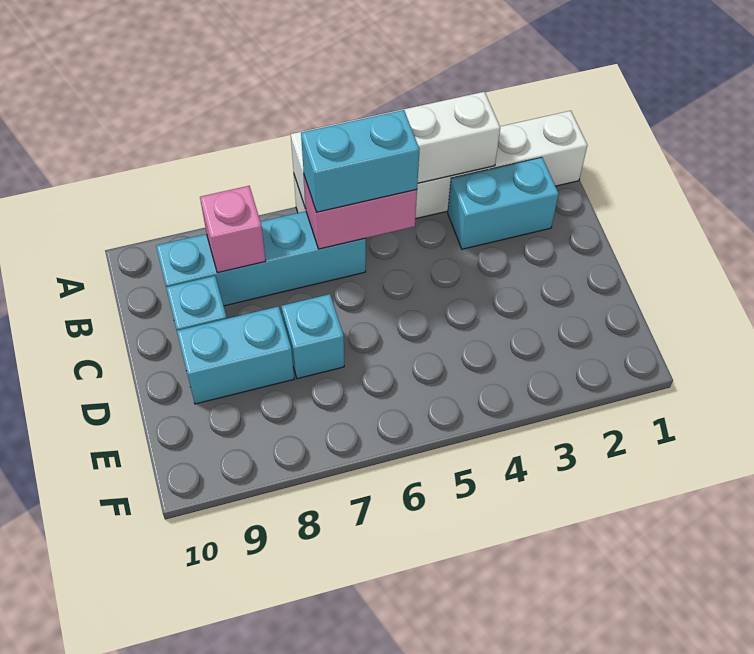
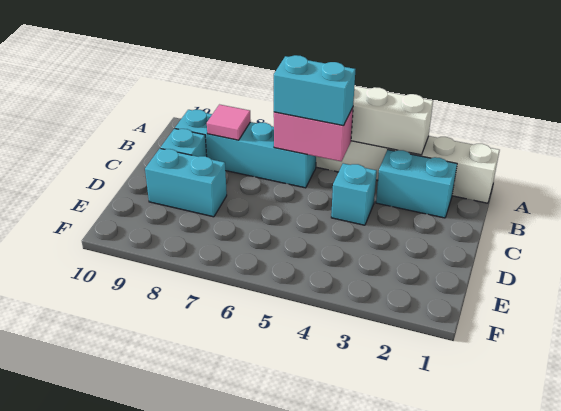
pink 1x1 brick [200,186,266,273] -> pink 1x1 tile [207,105,251,140]
cyan 1x1 brick [281,294,344,379] -> cyan 1x1 brick moved to [331,163,377,225]

